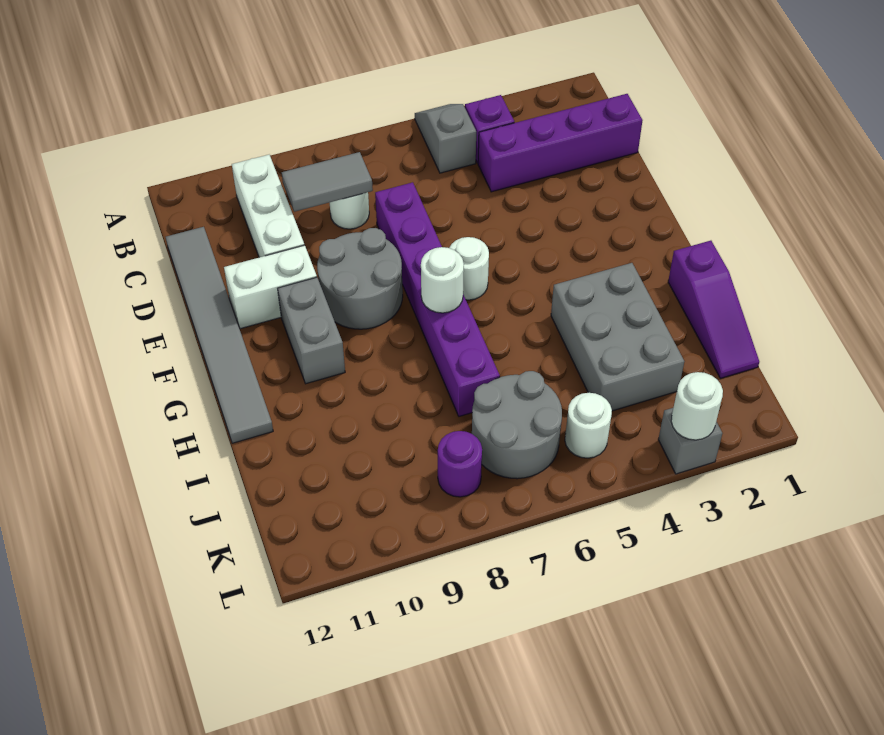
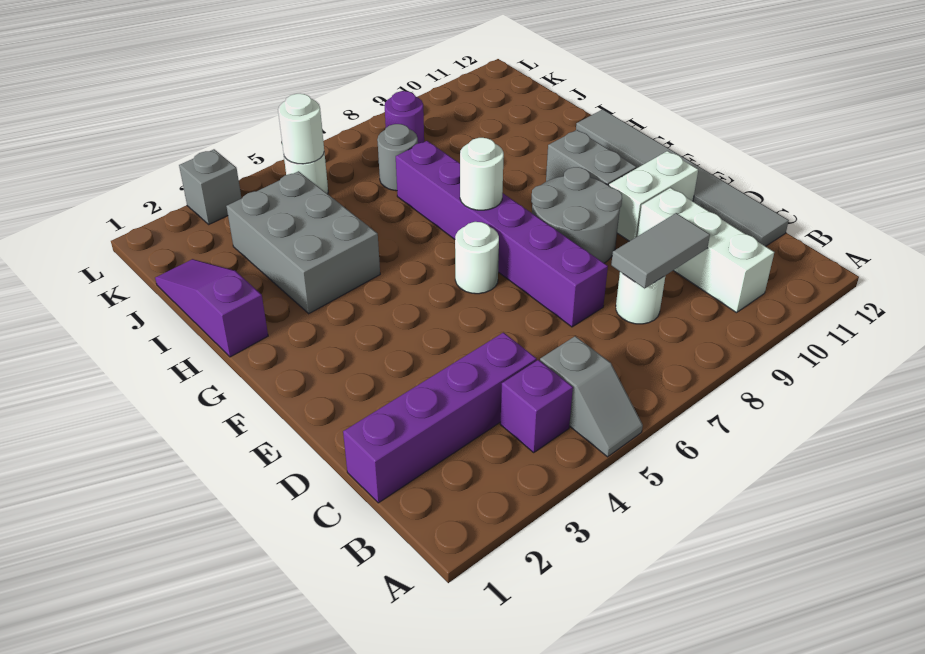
grey 2x2 round brick [472,371,562,479] -> grey 1x1 round brick [377,124,418,191]
white 1x1 round brick [671,372,723,440] -> white 1x1 round brick moved to [278,94,324,164]

